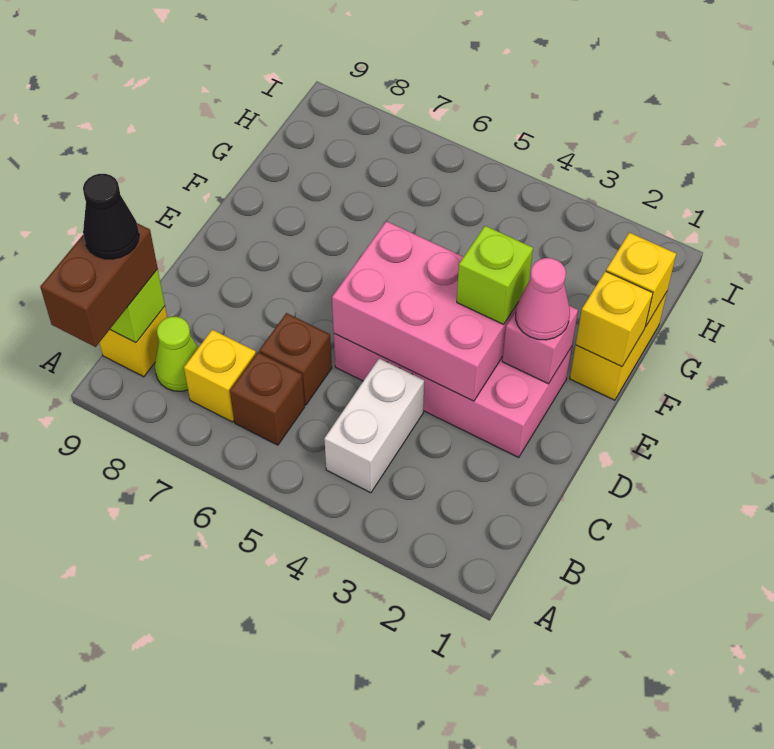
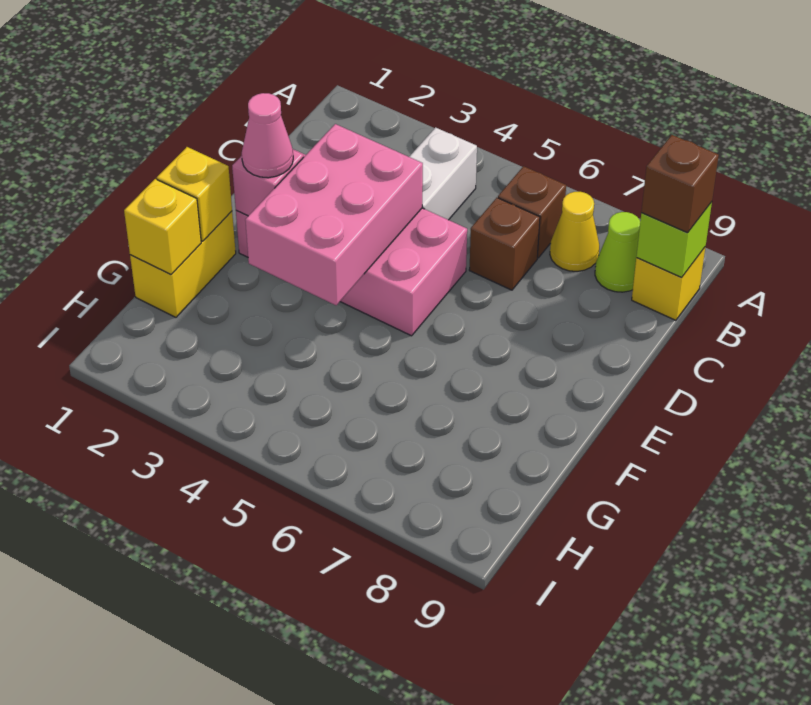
brown 1x2 brick [40,223,158,347] -> brown 1x1 brick [641,135,719,233]
yellow 1x1 brick [184,330,256,422] -> yellow 1x1 cone [550,192,599,271]
black 1x1 cone [83,174,139,259] -> none
pink 2x3 brick [332,221,518,401] -> pink 2x3 brick turned to [245,124,423,305]
lime 1x1 brick [457,226,533,324] -> none

